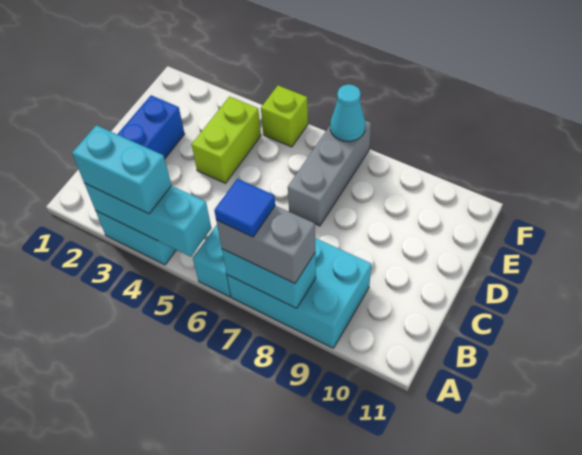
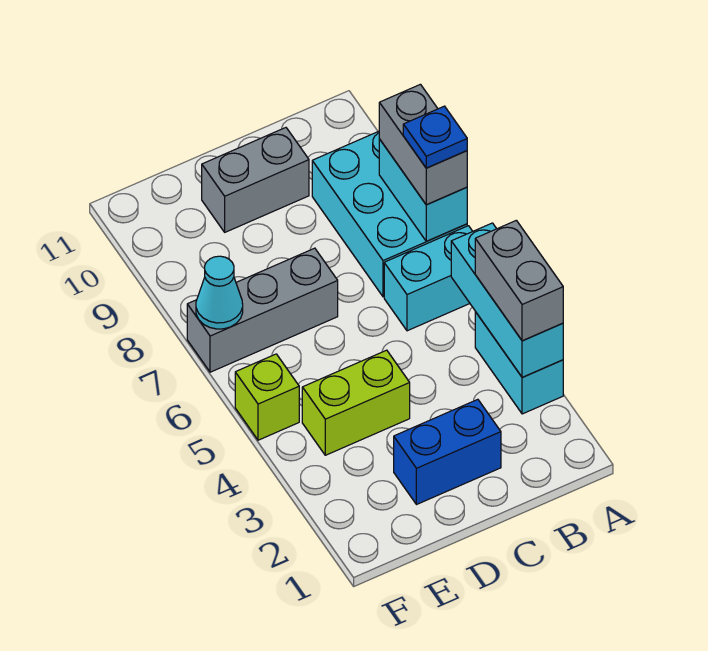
cyan 1x2 brick [72,125,171,214] -> grey 1x2 brick [475,220,563,341]
blue 1x1 tile [214,179,275,237] -> blue 1x1 plate [403,106,467,168]
none -> grey 1x2 brick [202,128,309,232]

